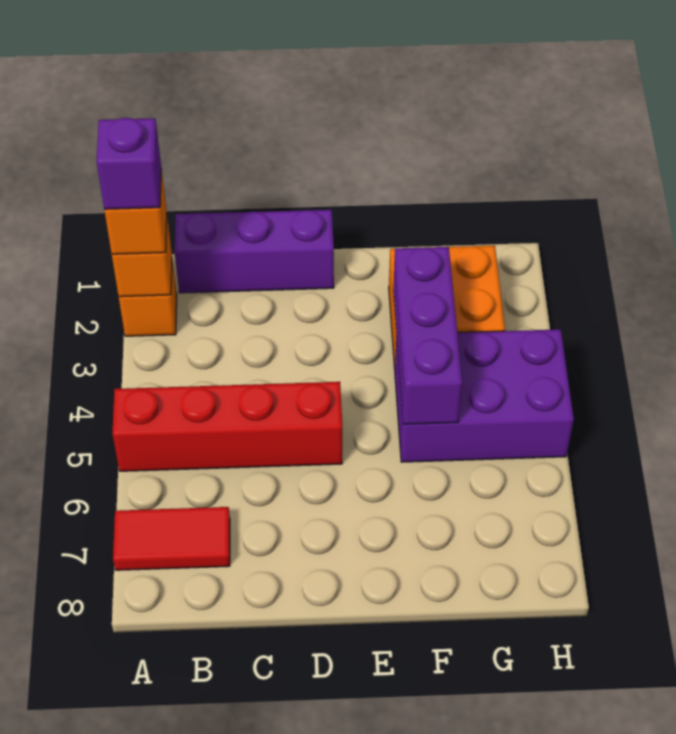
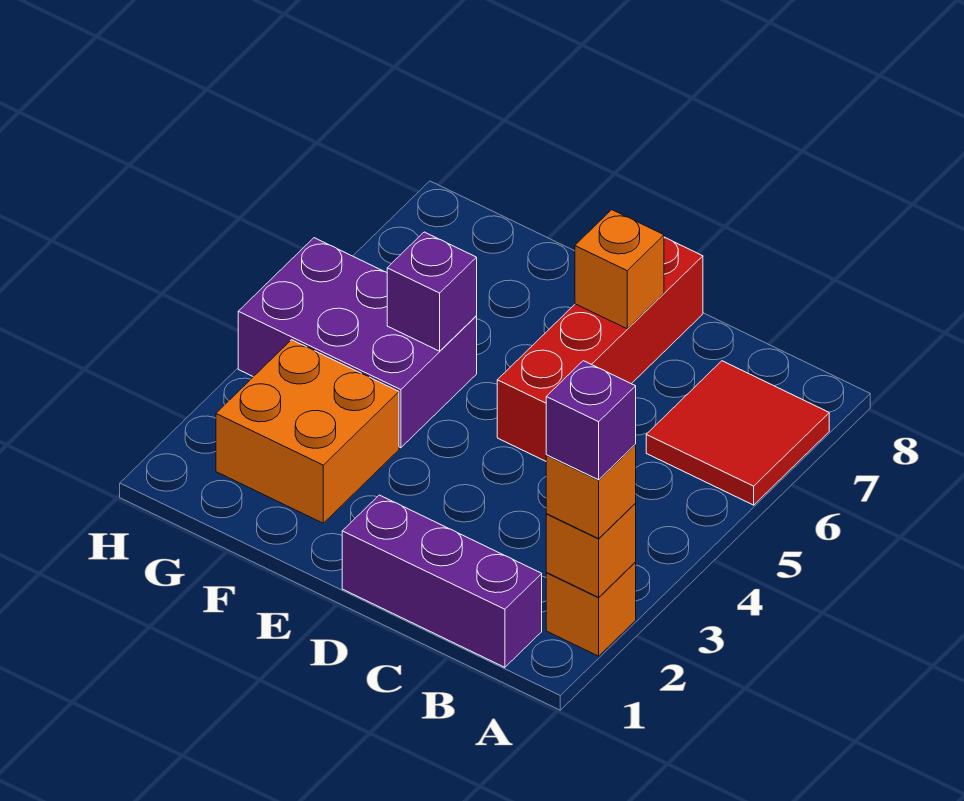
red 1x4 brick [113,382,342,471] -> red 1x4 brick turned to [497,237,703,461]
red 1x2 tile [113,507,230,570] -> red 2x2 tile [646,361,829,505]
none -> orange 1x1 brick [575,210,664,329]
purple 1x3 brick [393,247,462,424] -> purple 1x1 brick [387,232,477,351]

